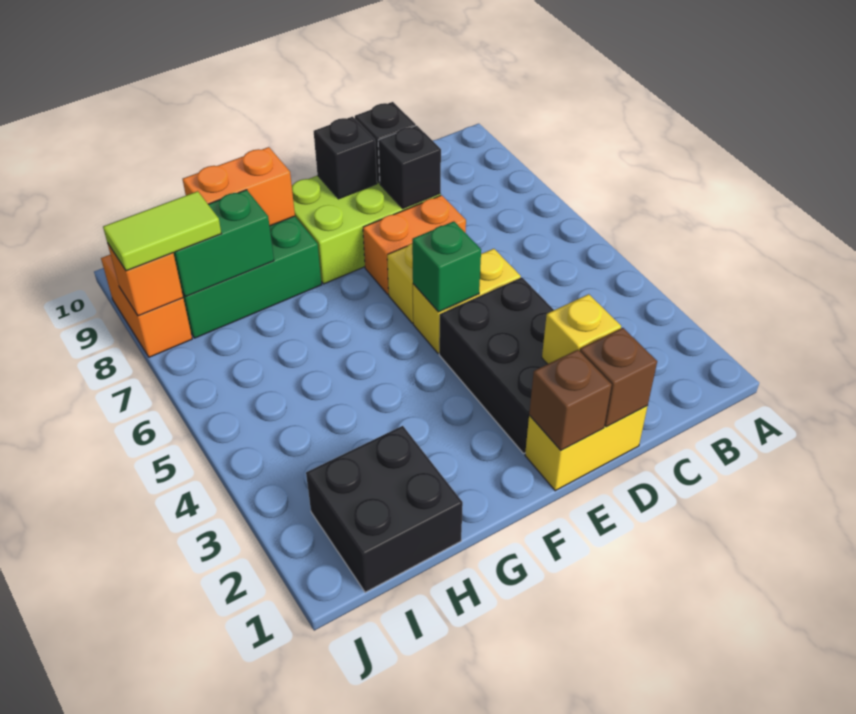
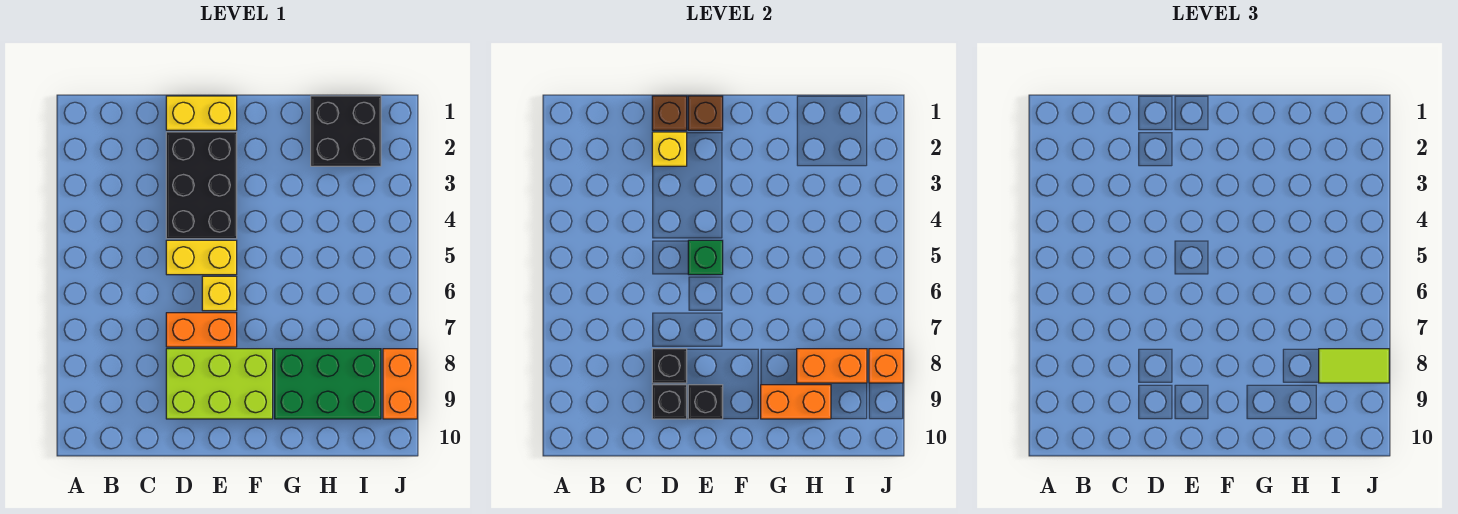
green 1x2 brick [174,190,274,297] -> orange 1x2 brick [797,349,867,383]

